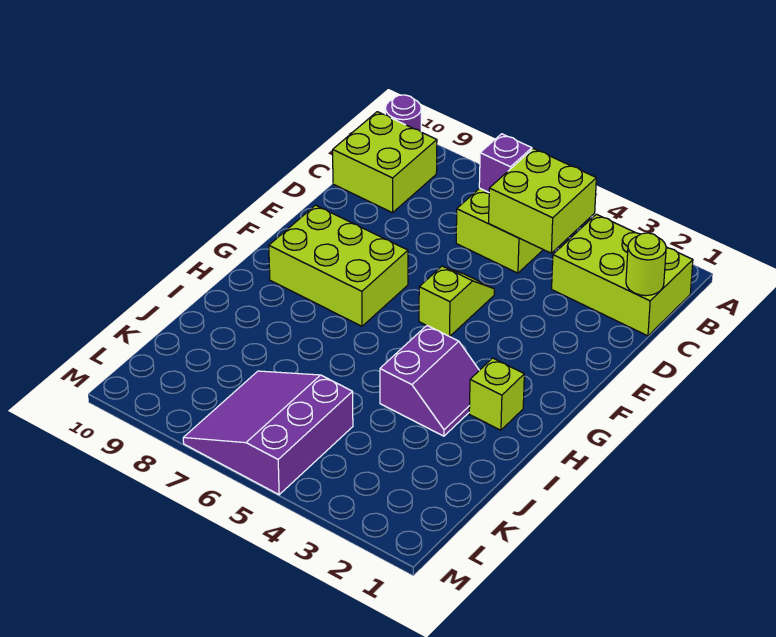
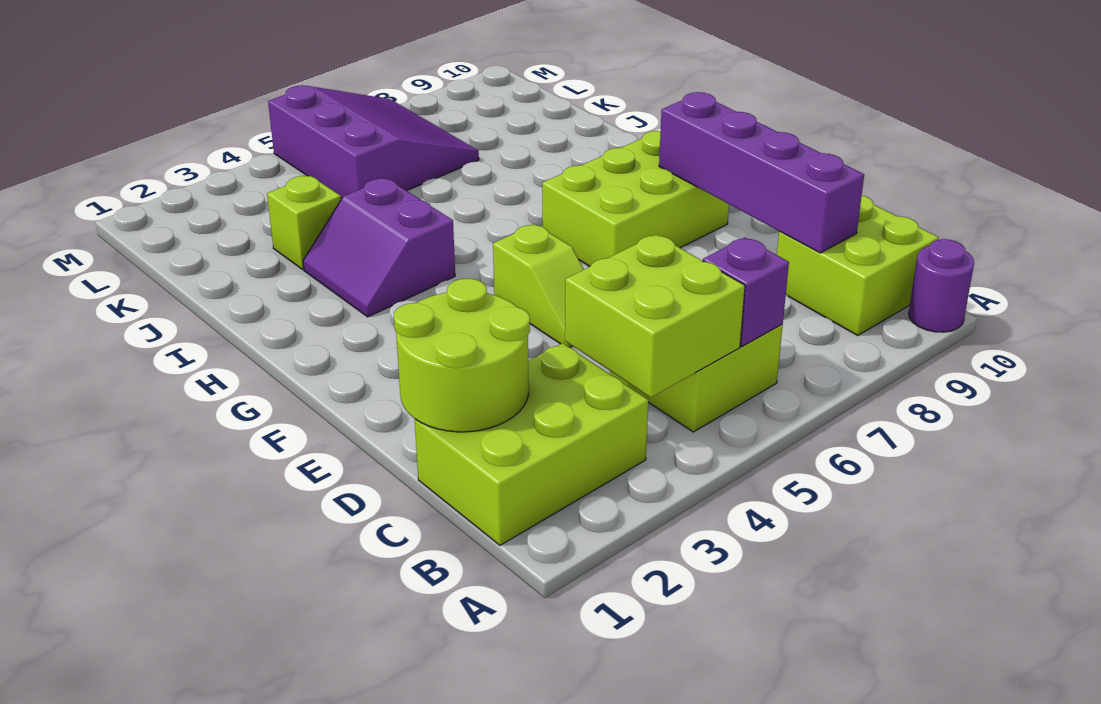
lime 1x1 round brick [626,233,666,296] -> lime 2x2 round brick [394,278,530,432]
none -> purple 1x4 brick [659,92,864,253]
lime 1x1 brick [469,358,524,430] -> lime 1x1 brick moved to [267,176,341,269]

